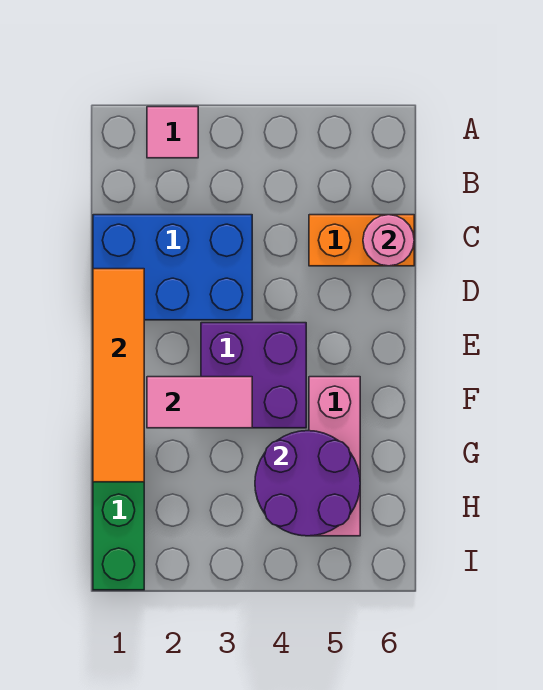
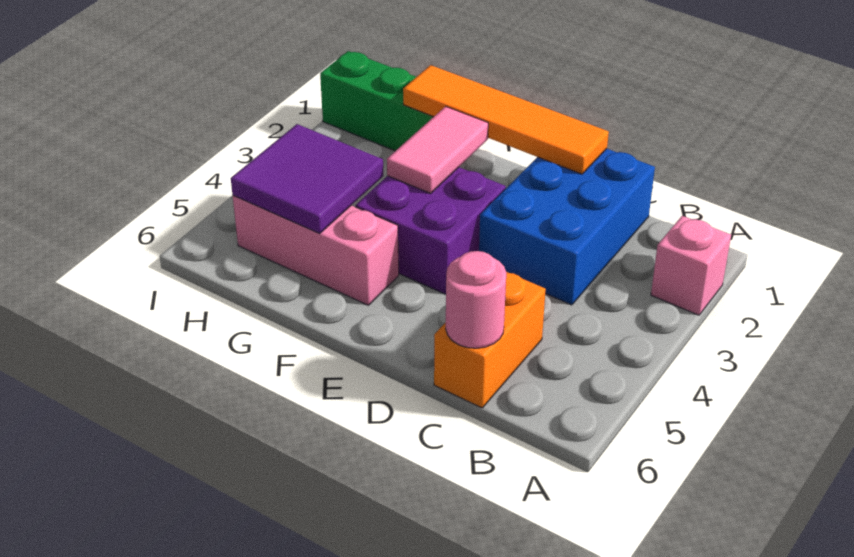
pink 1x1 tile [147,107,198,158] -> pink 1x1 brick [651,216,731,315]
purple 2x2 round brick [255,431,360,536] -> purple 2x2 tile [231,124,383,233]

